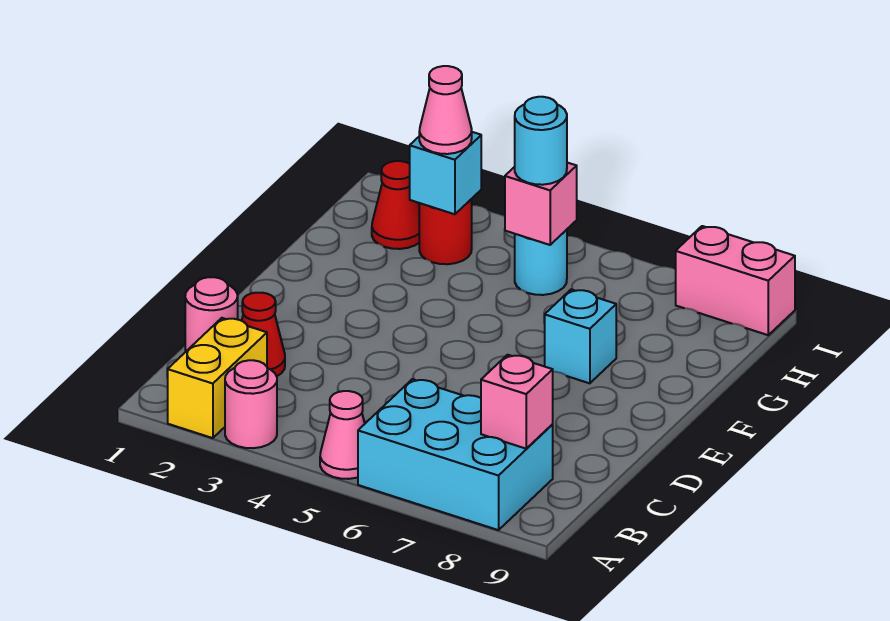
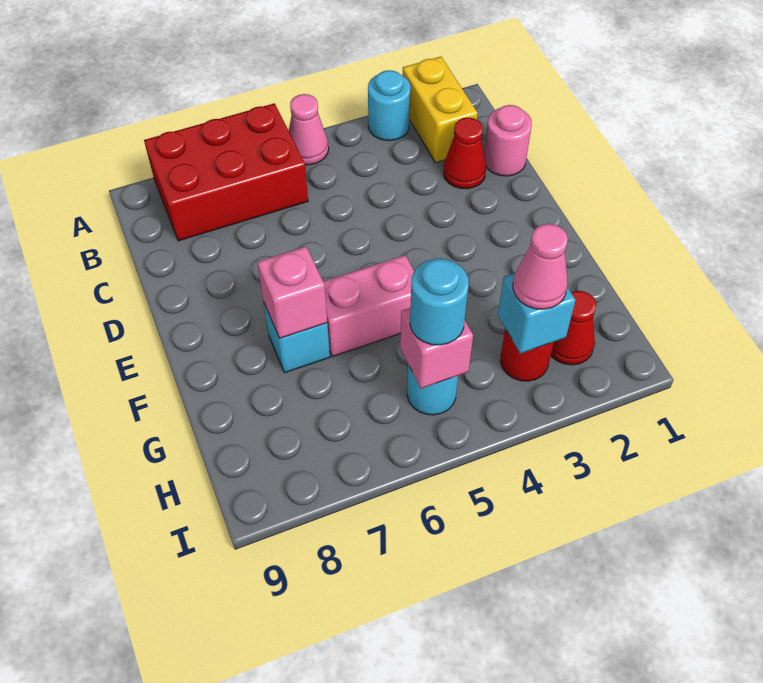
pink 1x1 round brick [225,360,277,448] -> cyan 1x1 round brick [368,70,411,141]
cyan 2x3 brick [358,379,553,530] -> red 2x3 brick [144,103,308,241]
pink 1x1 brick [481,355,553,449] -> pink 1x1 brick moved to [257,247,327,338]
pink 1x2 brick [676,226,795,335] -> pink 1x2 brick moved to [323,255,414,357]

